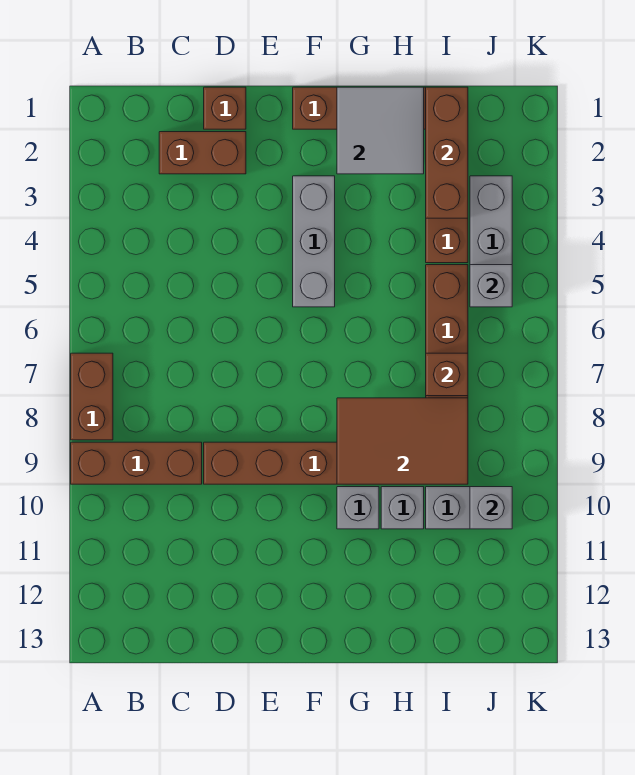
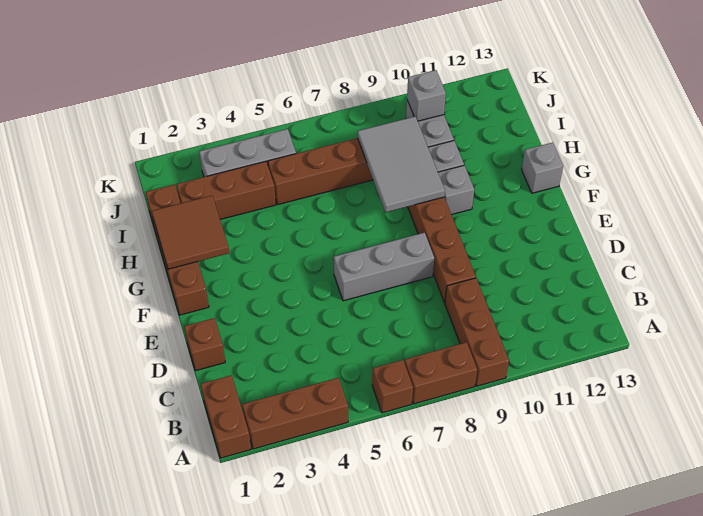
brown 1x2 brick [159,132,246,174] -> brown 1x2 brick moved to [201,375,251,458]
grey 1x3 brick [293,176,335,307] -> grey 1x3 brick moved to [334,233,434,301]
grey 2x2 tile [337,87,424,174] -> brown 2x2 tile [152,196,229,269]
brown 2x3 tile [337,398,468,484] -> grey 2x3 tile [358,117,445,212]
brown 1x3 brick [426,87,468,218] -> brown 1x3 brick moved to [242,378,348,449]
brown 1x1 brick [426,353,468,396] -> brown 1x1 brick moved to [372,360,413,413]
grey 1x1 brick [470,265,512,307] -> grey 1x1 brick moved to [522,142,563,193]

